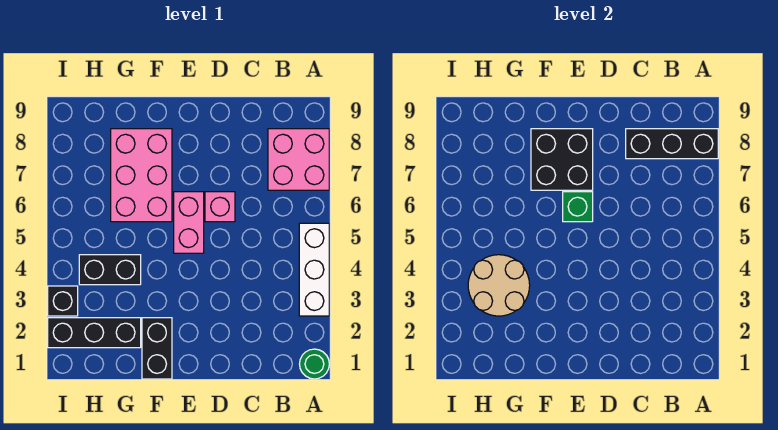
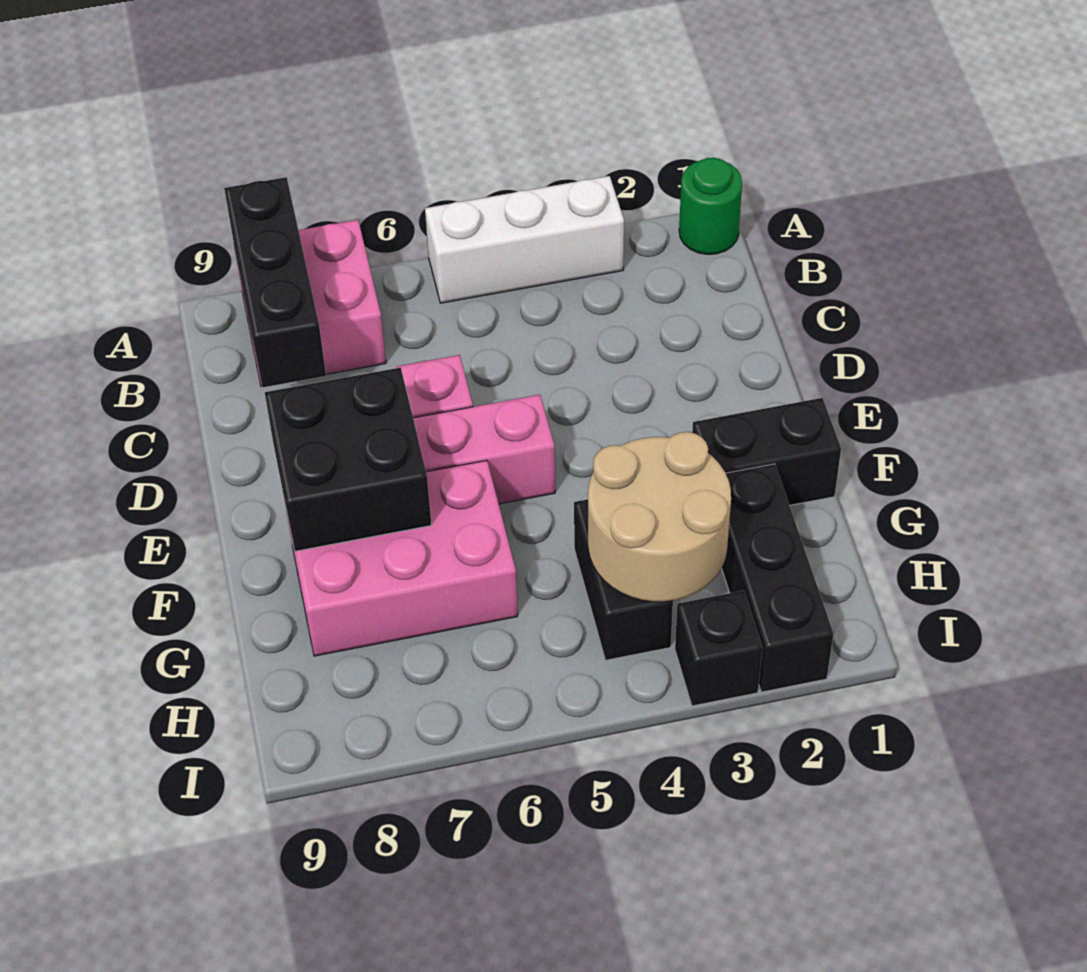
green 1x1 brick [563,192,593,222] -> none

